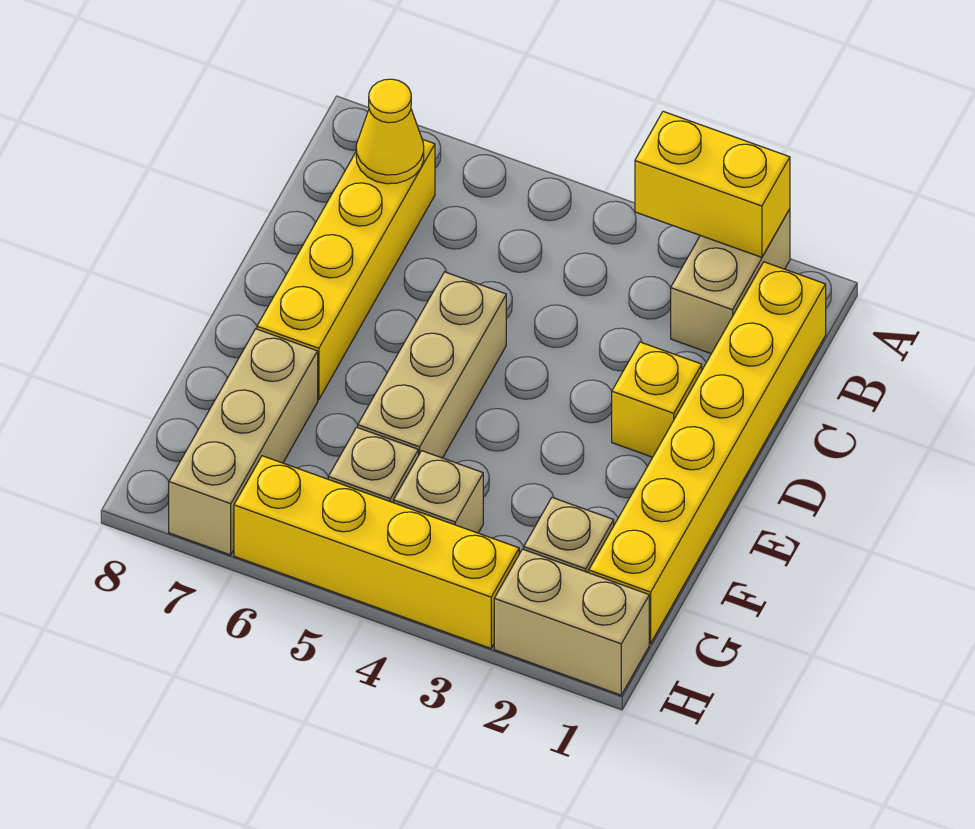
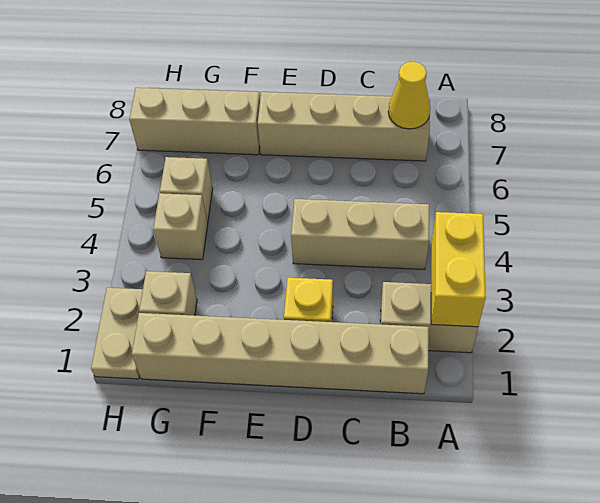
yellow 1x6 brick [589,262,826,643] -> tan 1x6 brick [132,313,429,394]
yellow 1x4 brick [257,139,435,400] -> tan 1x4 brick [258,92,430,161]
tan 1x3 brick [358,272,506,458] -> tan 1x3 brick moved to [291,199,429,269]
tan 1x2 brick [494,549,649,695] -> tan 1x2 plate [91,288,143,379]
yellow 1x4 brick [234,456,519,648] -> none

